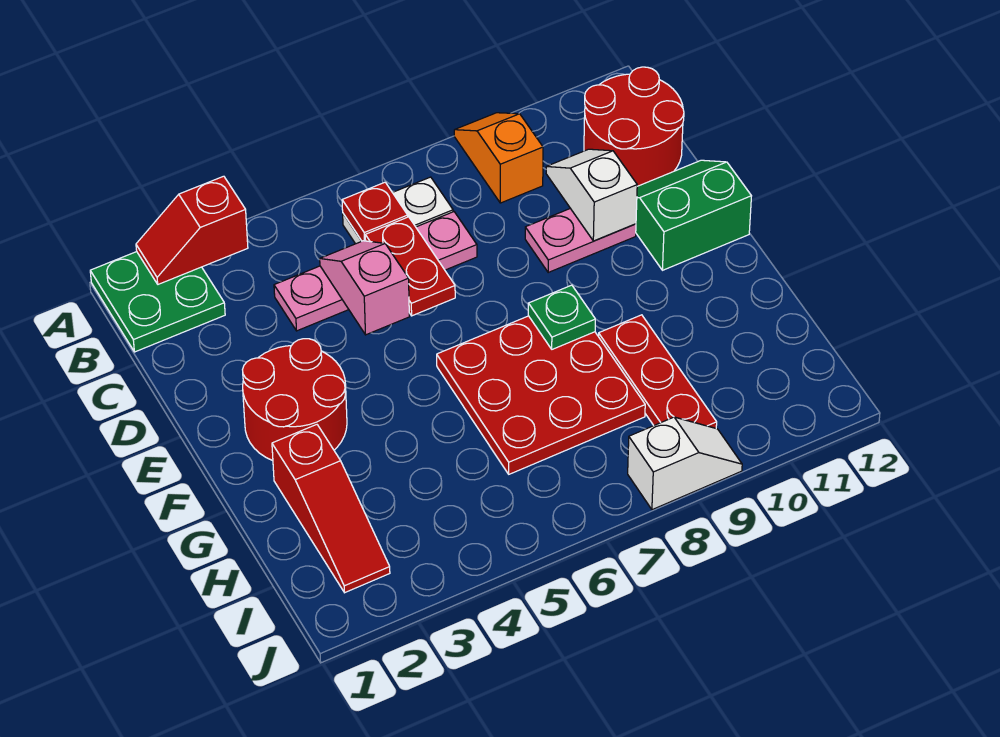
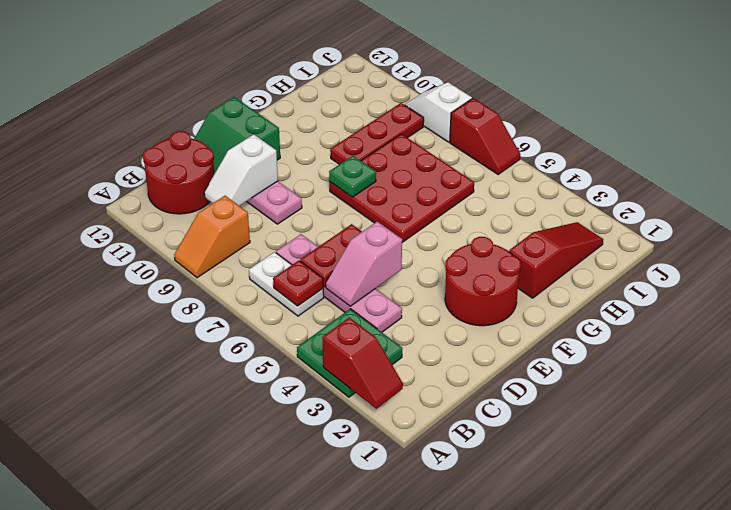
green 2x2 plate [90,252,225,352] -> green 2x2 plate moved to [297,309,402,397]
none -> red 1x2 slope [450,98,520,174]

